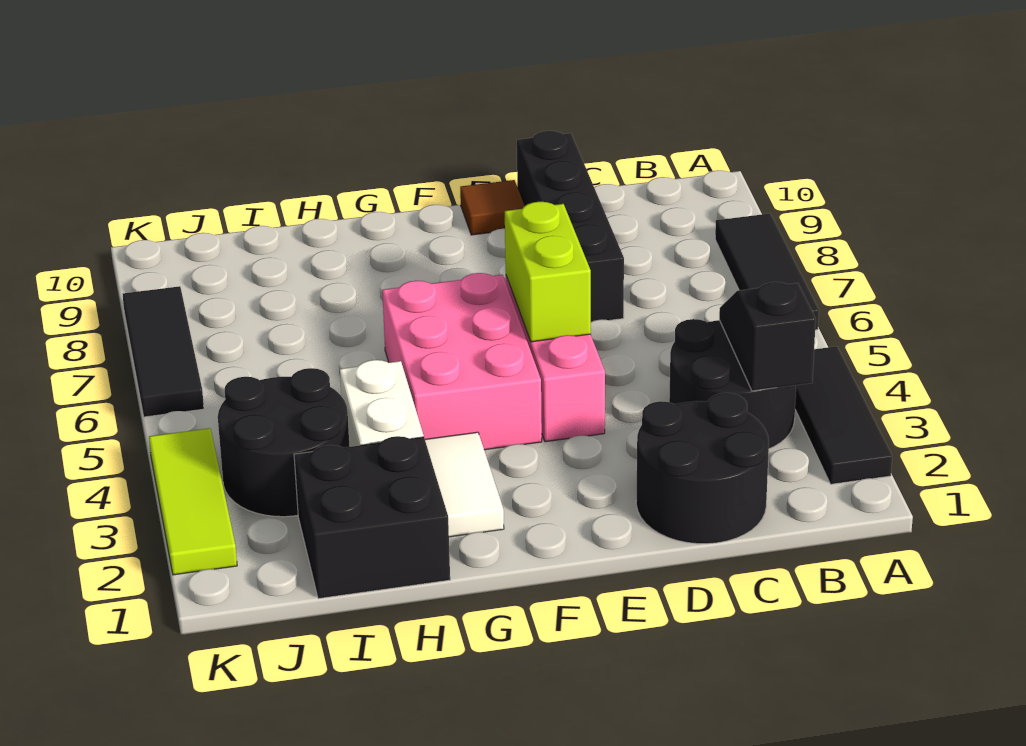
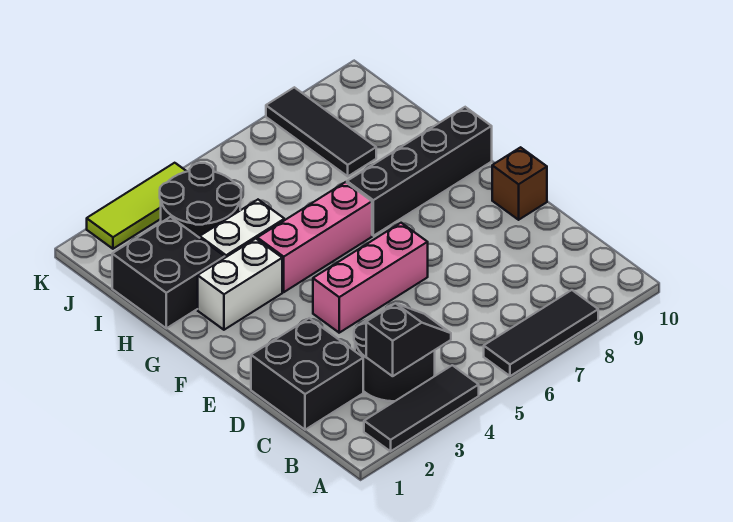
black 2x2 round brick [636,393,769,544] -> black 2x2 brick [251,318,363,430]
black 1x4 brick [517,131,624,322] -> black 1x4 brick moved to [347,107,492,236]
lime 1x2 brick [505,202,591,342] -> none
brown 1x1 tile [460,180,524,235] -> brown 1x1 brick [492,147,547,220]
pink 2x3 brick [382,273,542,450] -> pink 1x3 brick [257,182,372,292]
white 1x2 tile [425,432,504,537] -> white 1x2 brick [198,239,282,330]
black 1x3 tile [123,286,204,417] -> black 1x3 tile turned to [266,87,376,176]

